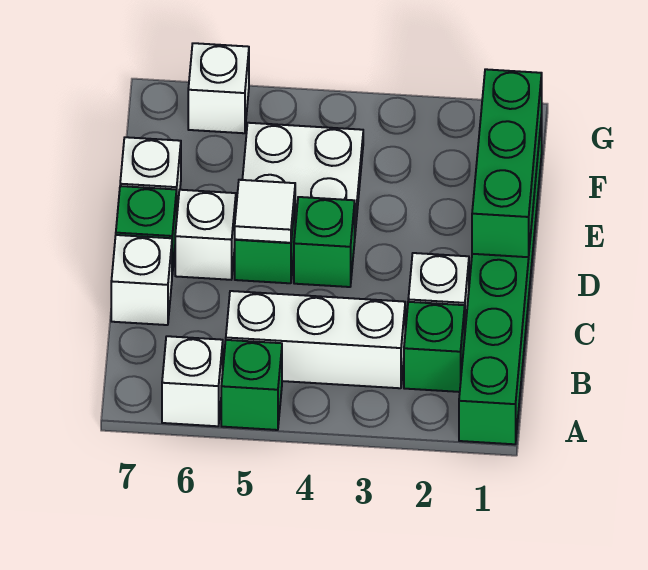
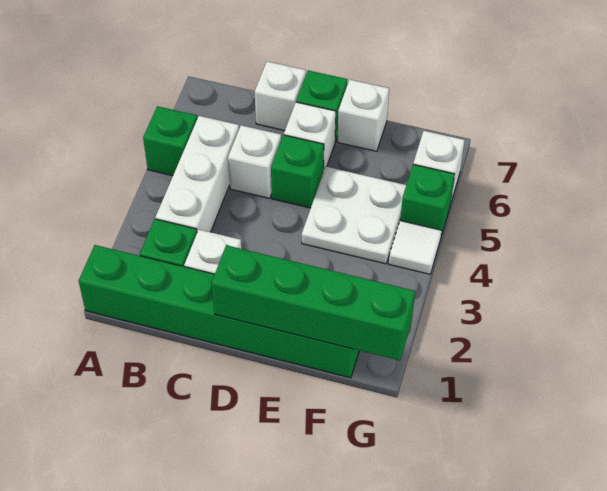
white 1x1 brick [162,336,223,426] -> white 1x1 brick moved to [228,125,281,198]
green 1x3 brick [472,69,542,257] -> green 1x4 brick [211,245,415,360]
green 1x1 brick [294,197,355,287] -> green 1x1 brick moved to [400,164,455,236]
white 1x1 tile [235,180,295,243] -> white 1x1 tile moved to [389,221,442,274]

